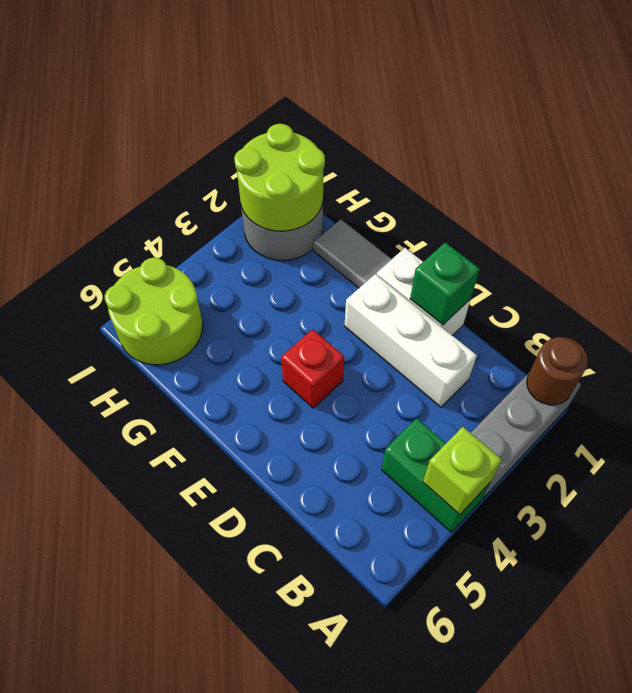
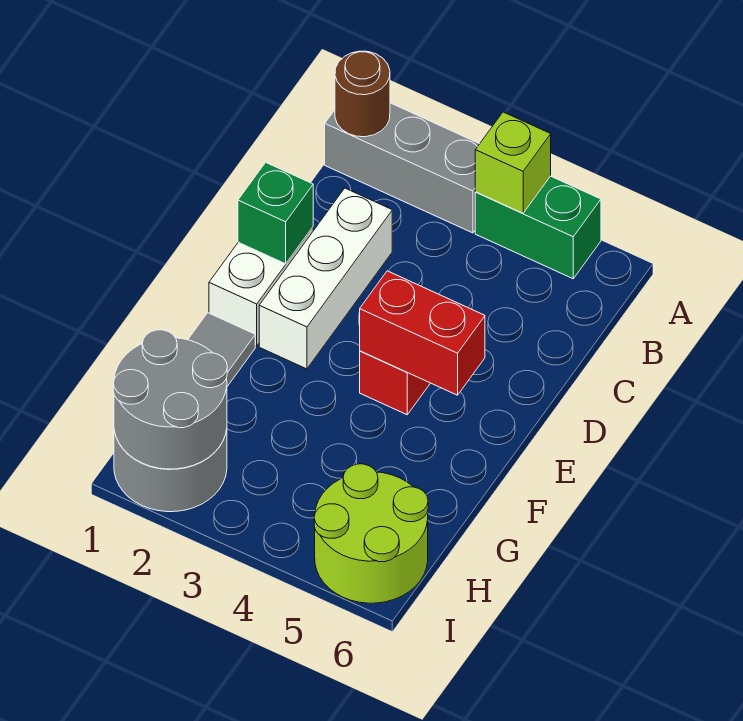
green 1x2 brick [382,418,490,533] -> green 1x2 brick turned to [475,176,601,279]
none -> red 1x2 brick [360,271,485,395]
lime 2x2 round brick [234,124,325,231] -> grey 2x2 round brick [113,330,227,469]

